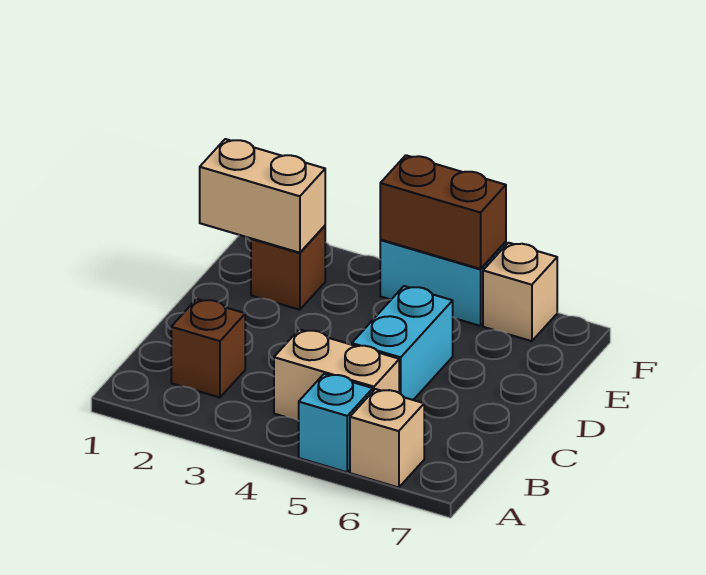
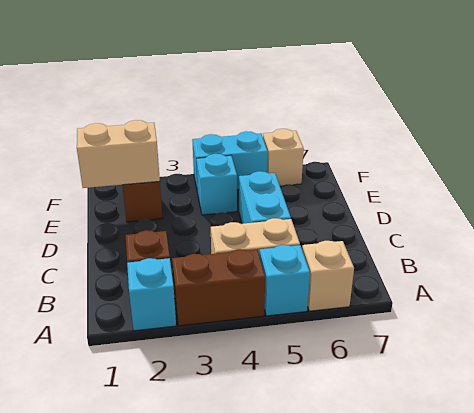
none -> cyan 1x1 brick [127,258,176,331]
none -> cyan 1x1 brick [196,154,237,215]
brown 1x2 brick [380,155,506,269] -> brown 1x2 brick moved to [172,249,265,326]

